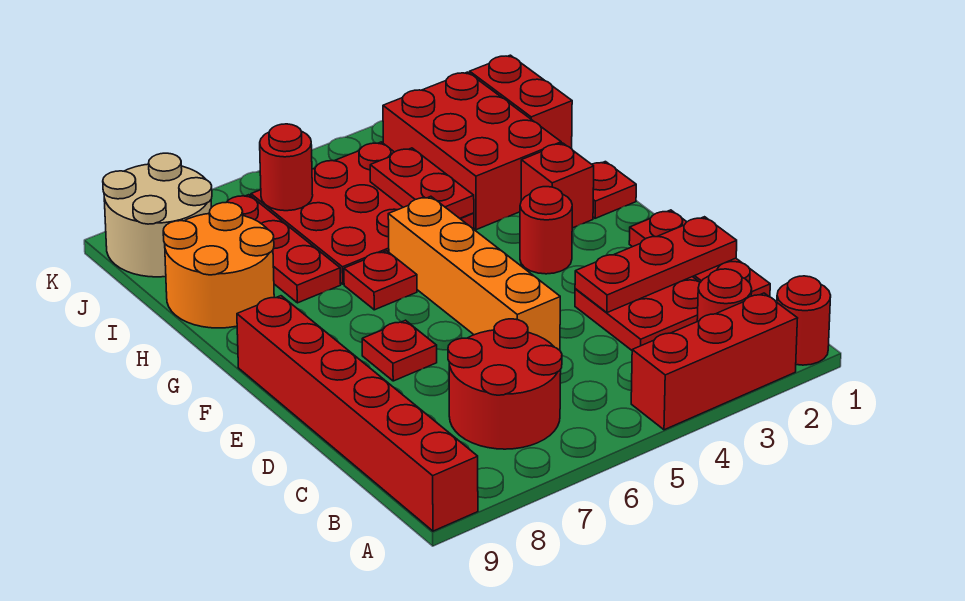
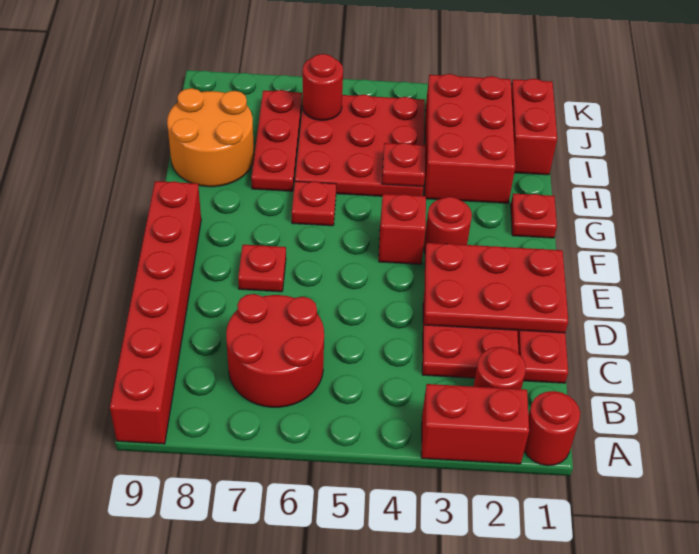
red 1x3 brick [631,293,798,430] -> red 1x2 brick [421,384,529,464]
red 1x3 plate [575,217,737,313] -> red 2x3 plate [424,243,568,333]
orange 1x4 brick [388,196,560,350] -> none
red 1x1 brick [521,143,594,228] -> red 1x1 brick moved to [379,194,426,264]
red 1x2 plate [370,148,474,218] -> red 1x1 plate [382,143,425,187]
tan 2x2 round brick [103,153,212,277] -> none

